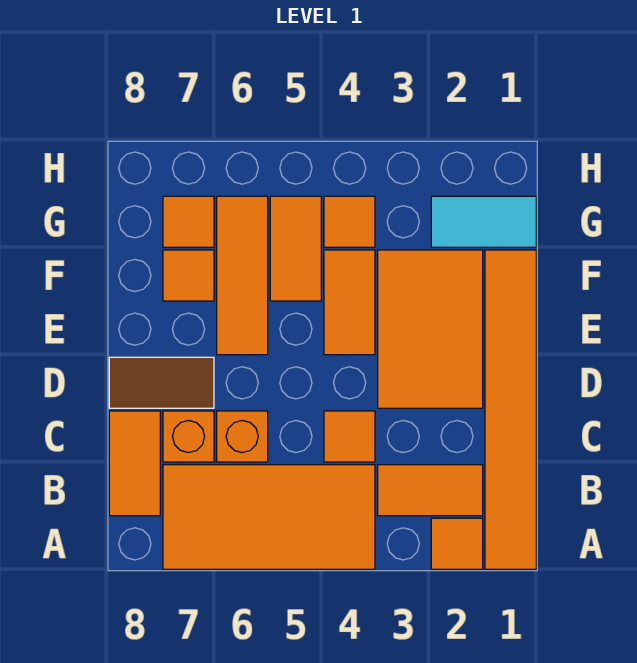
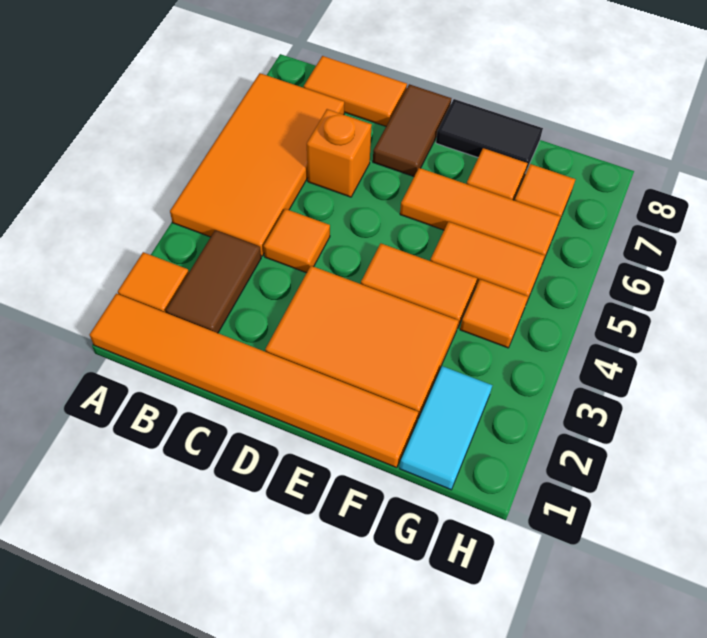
orange 1x2 tile [378,465,483,516] -> brown 1x2 tile [166,230,261,333]
orange 1x1 brick [163,411,214,462] -> none
none -> black 1x2 tile [436,99,543,173]

